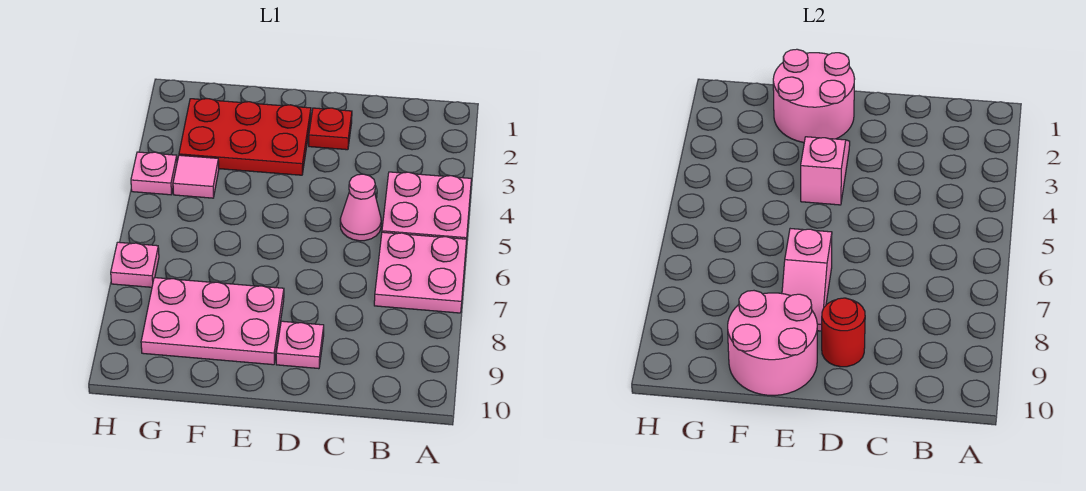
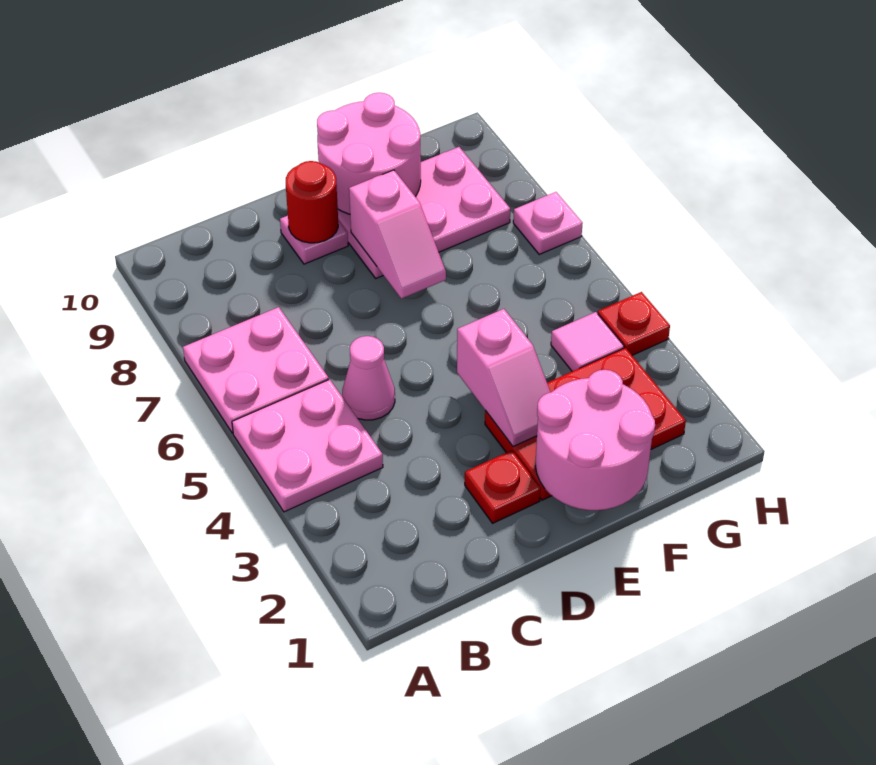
pink 1x2 slope [782,229,832,331] -> pink 1x2 slope turned to [349,170,446,299]
pink 1x1 plate [131,152,177,195] -> red 1x1 plate [598,292,670,355]

